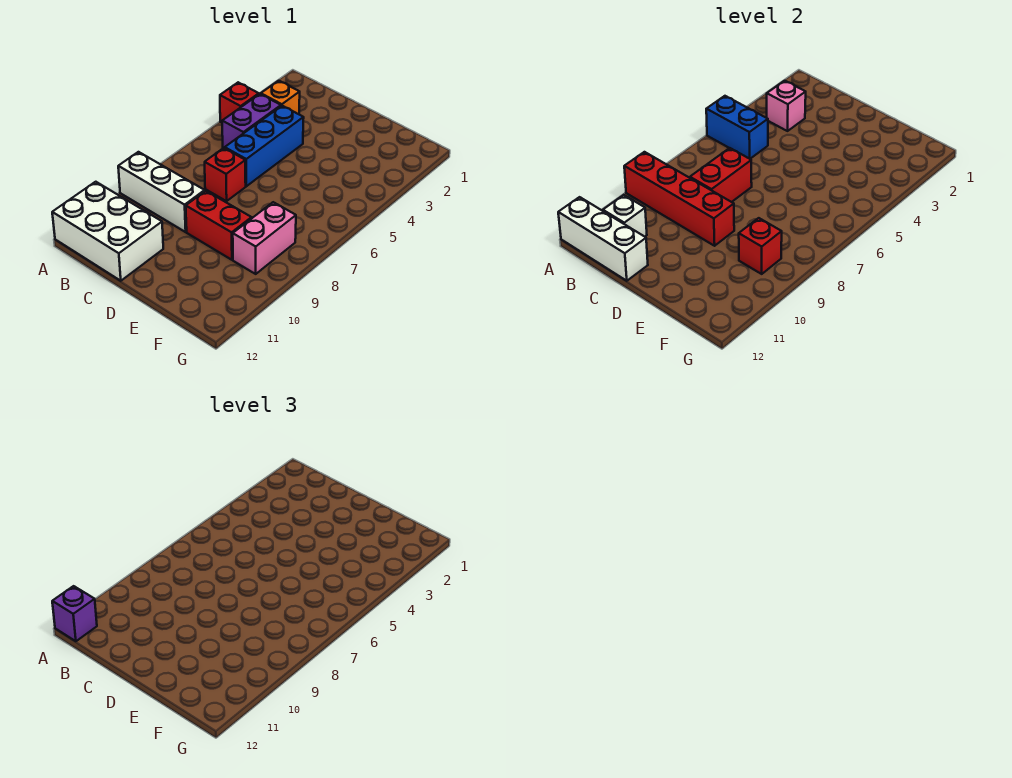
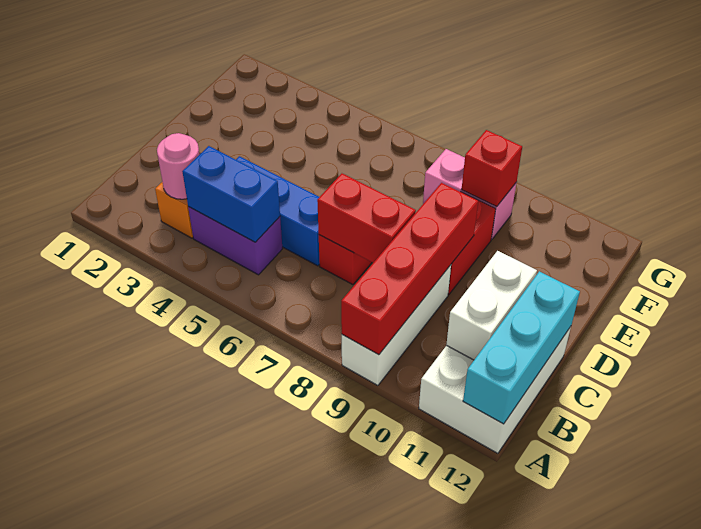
red 1x1 brick [220,82,259,123] -> none
blue 1x2 brick [706,96,768,159] -> blue 1x2 brick turned to [182,146,280,242]
white 1x3 brick [558,197,648,281] -> cyan 1x3 brick [463,271,580,424]
purple 1x1 brick [52,586,97,641] -> none
pink 1x1 brick [767,81,806,131] -> pink 1x1 round brick [157,133,199,199]
white 1x1 brick [603,195,647,237] -> white 1x2 brick [446,251,537,360]

